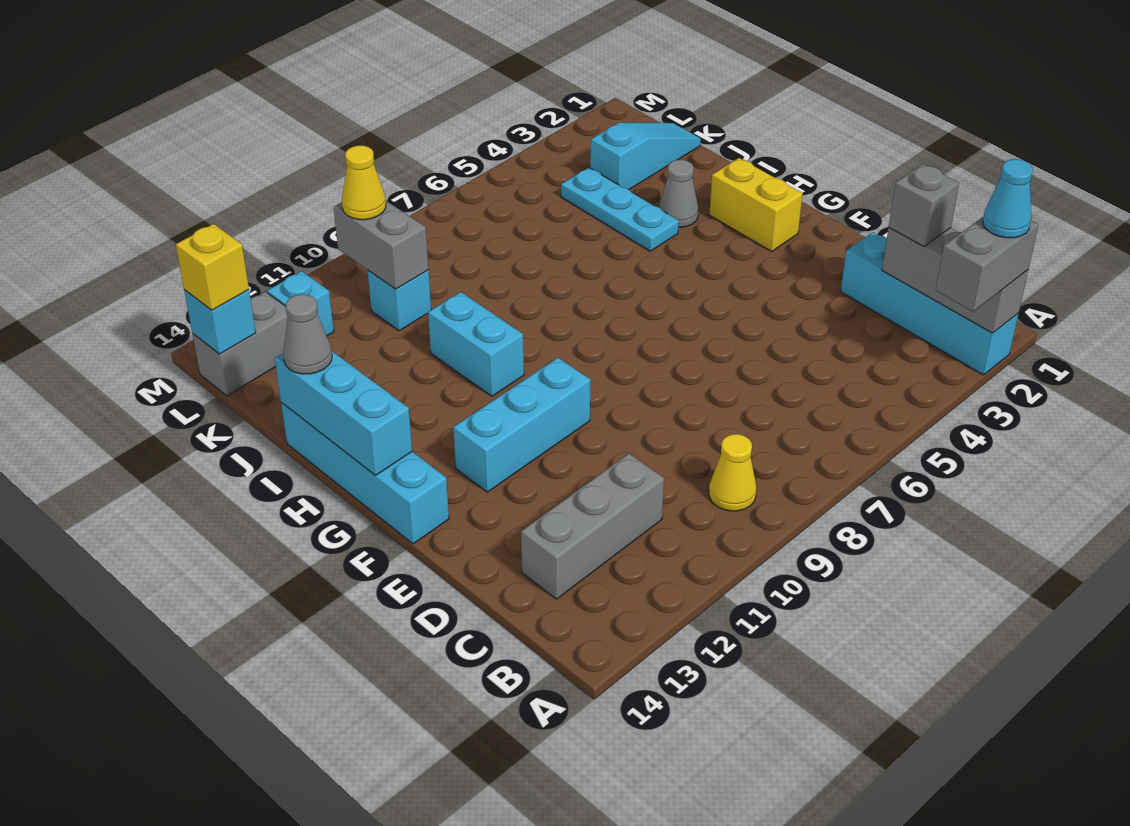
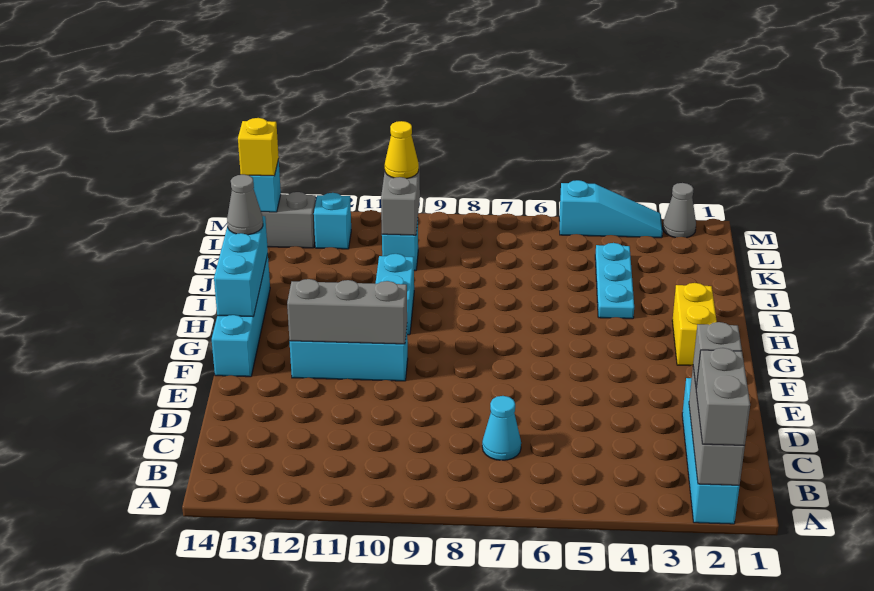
grey 1x2 brick [936,217,1039,311] -> grey 1x2 brick turned to [696,348,750,445]
cyan 1x1 cone [983,159,1033,238] -> cyan 1x1 cone moved to [482,396,521,460]
yellow 1x1 cone [709,434,757,511] -> none
grey 1x3 brick [521,454,664,599] -> grey 1x3 brick moved to [287,279,407,344]
grey 1x1 cone [659,160,698,227] -> grey 1x1 cone moved to [663,183,696,238]
cyan 1x3 slope [590,123,701,190] -> cyan 1x3 slope moved to [559,180,663,238]

